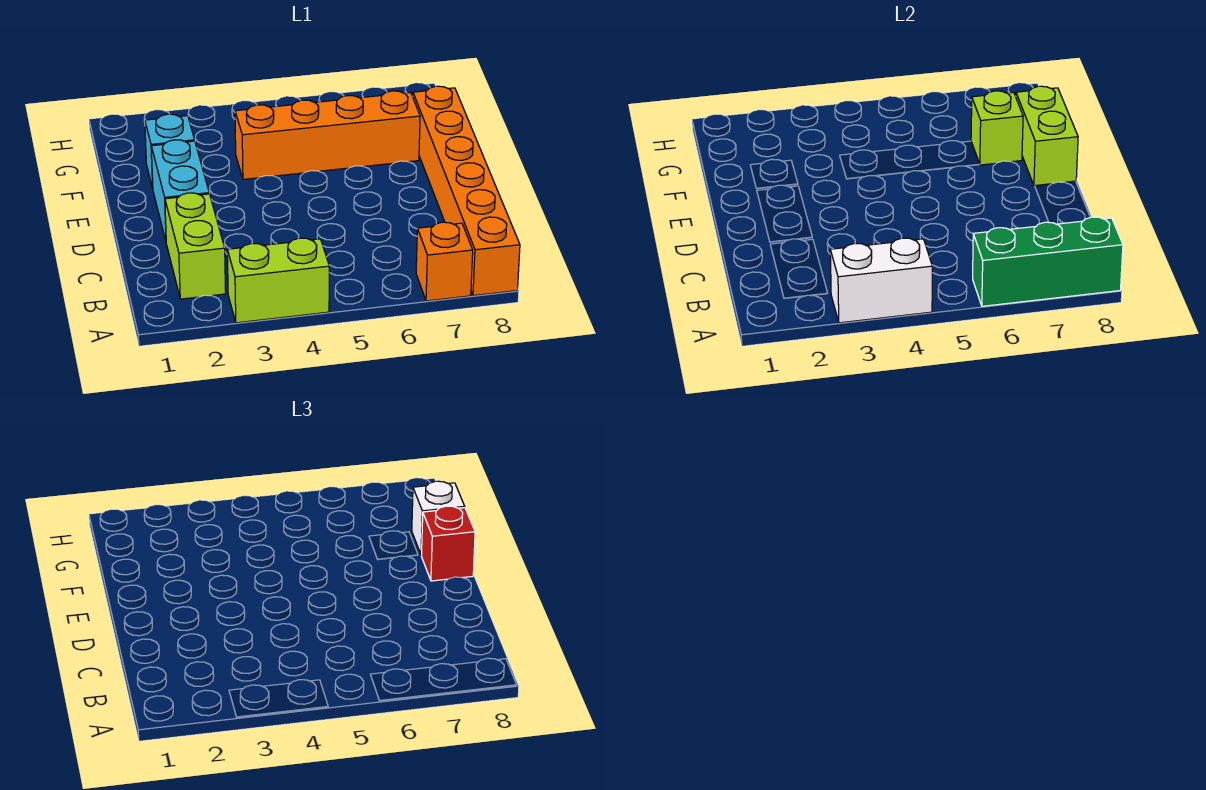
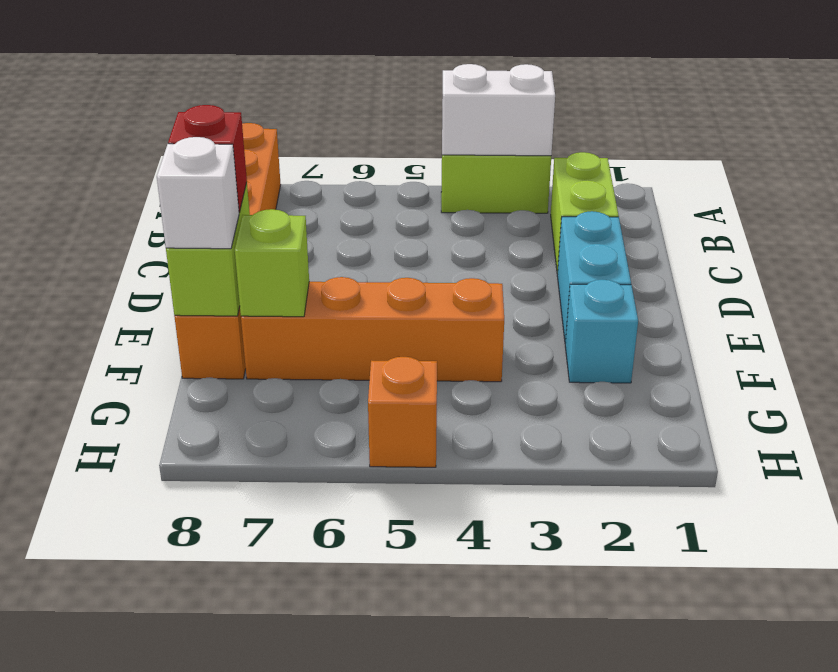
green 1x3 brick [973,217,1123,306] -> none
orange 1x1 brick [416,222,473,301] -> orange 1x1 brick moved to [368,357,437,467]

